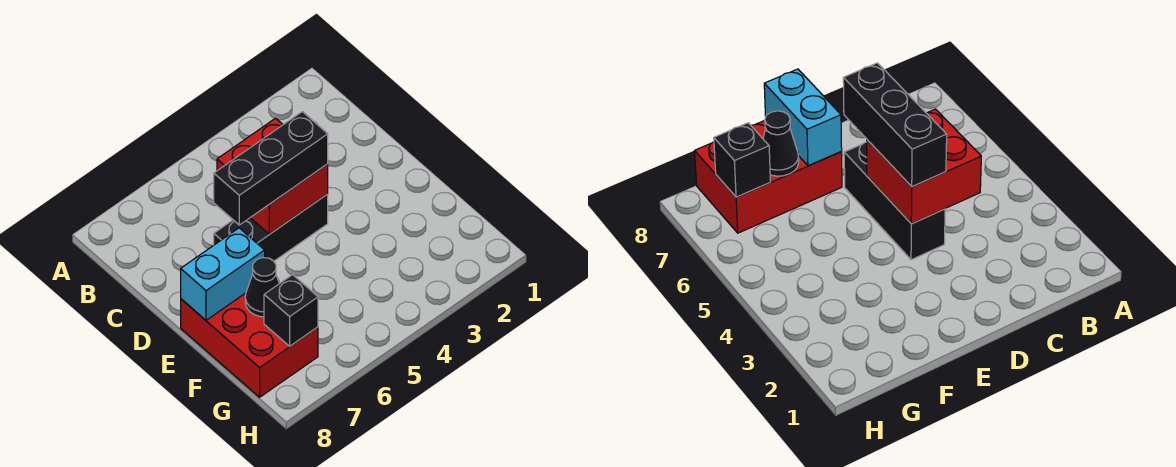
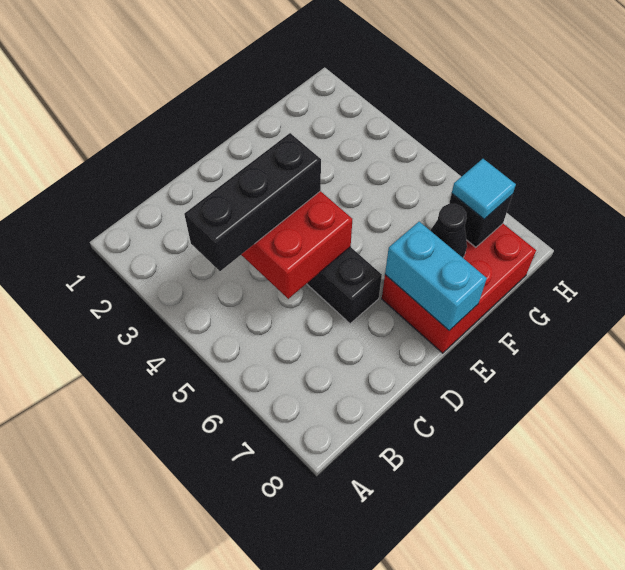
black 1x3 brick [214,112,328,225] -> black 1x3 brick turned to [184,133,321,271]
none -> cyan 1x1 tile [452,159,516,219]

